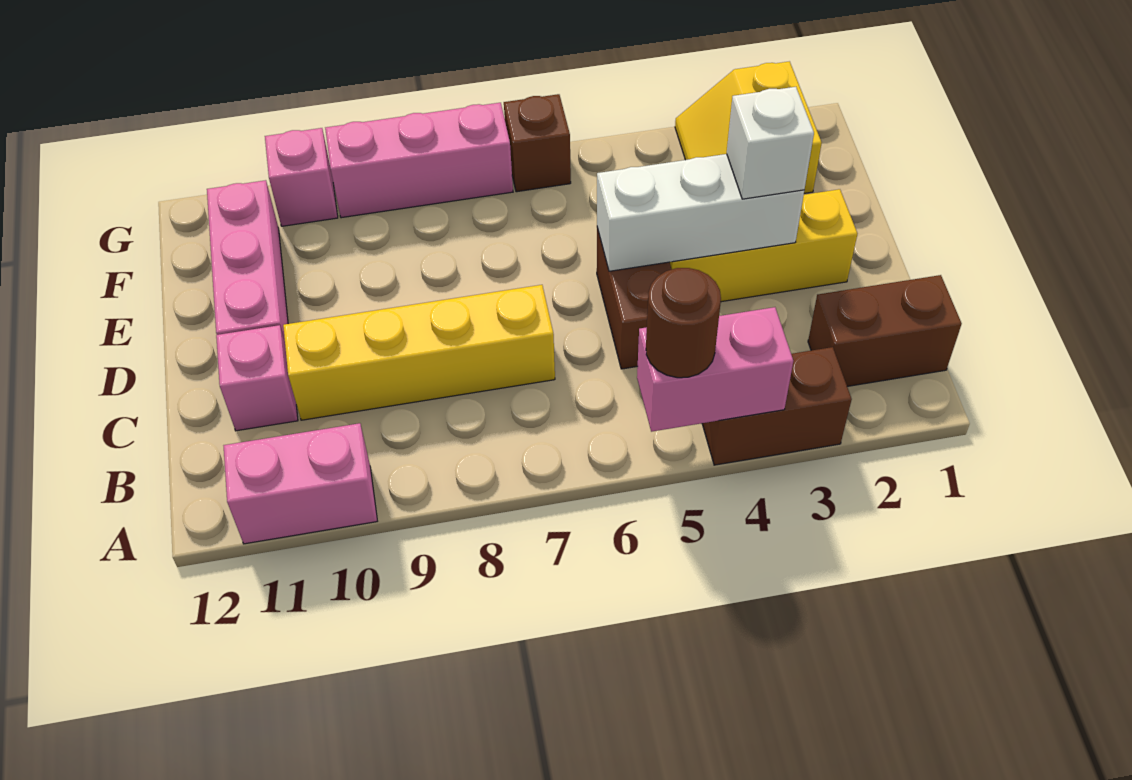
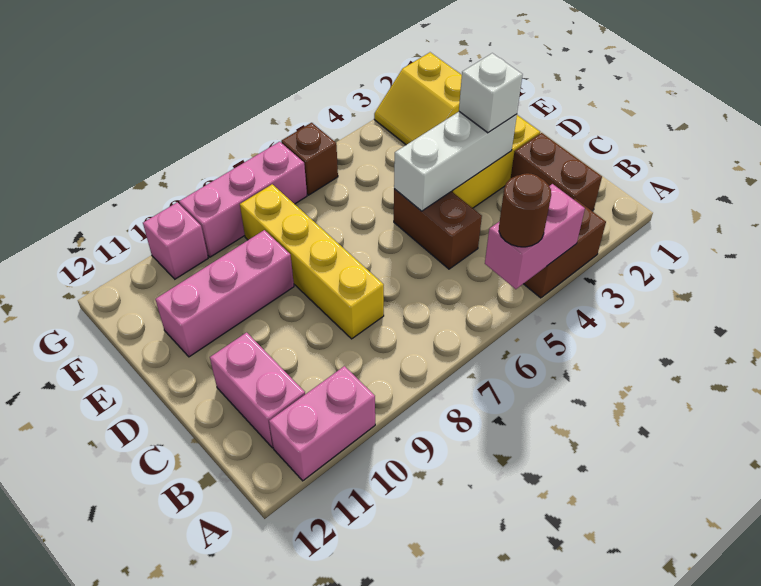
brown 1x2 brick [808,275,962,386] -> brown 1x2 brick turned to [511,133,602,211]
yellow 1x4 brick [283,285,555,420] -> yellow 1x4 brick turned to [240,184,384,339]
pink 1x1 brick [216,325,298,431] -> pink 1x2 brick [210,332,305,448]
pink 1x3 brick [207,180,288,341] -> pink 1x3 brick turned to [155,230,294,357]

